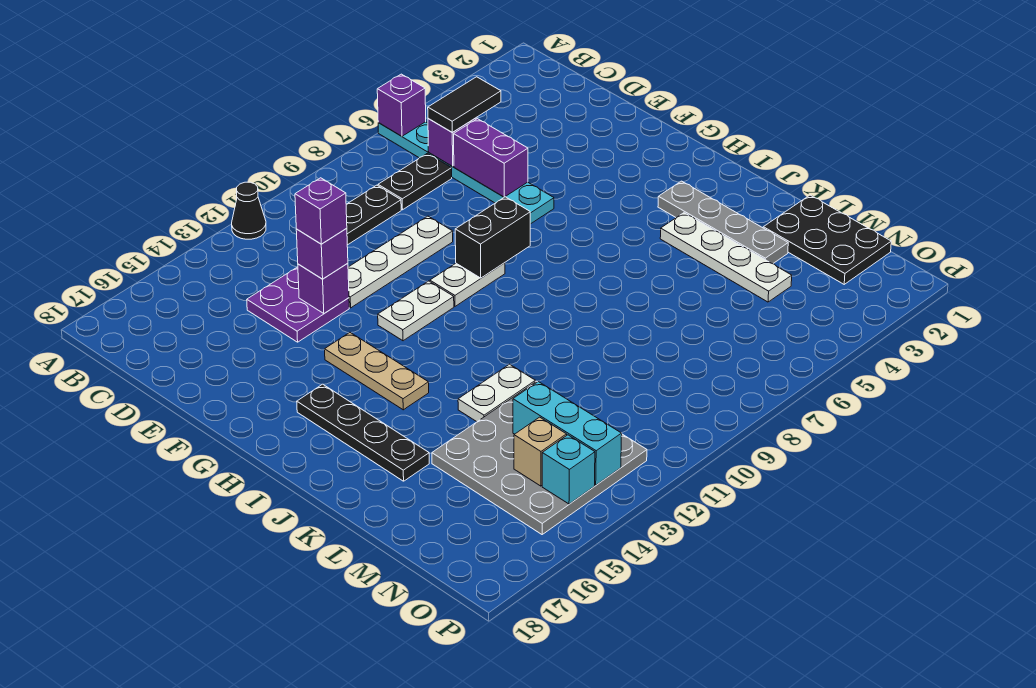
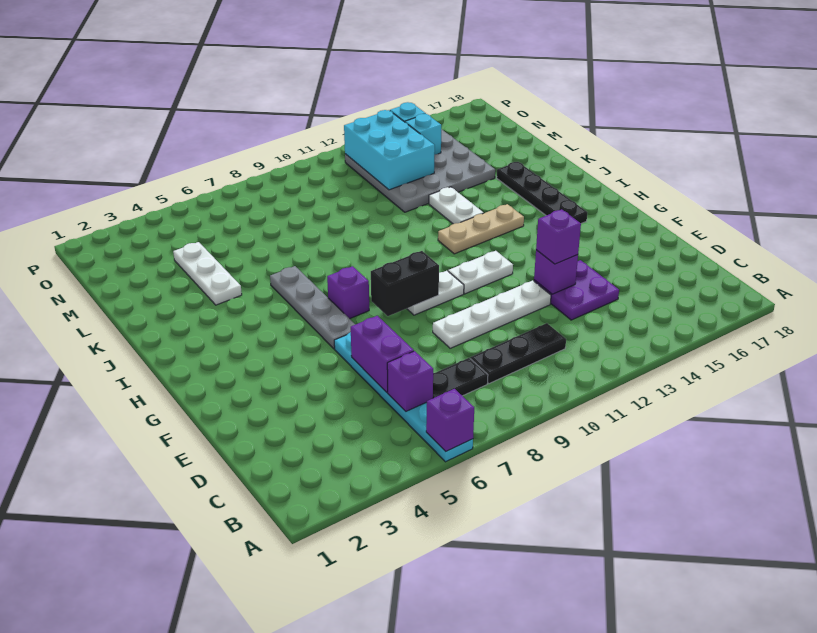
black 1x1 cone [232,182,266,239] -> none
black 1x2 tile [428,77,501,132] -> none
purple 1x1 brick [295,178,347,244] -> purple 1x1 brick moved to [327,266,369,319]
tan 1x3 plate [325,333,429,410] -> tan 1x3 plate turned to [438,204,524,254]
grey 1x4 plate [658,181,788,264] -> grey 1x4 plate moved to [270,266,355,349]
white 1x4 plate [660,213,792,302] -> white 1x3 plate [173,242,242,305]
white 1x2 plate [458,364,535,422] -> white 1x2 plate turned to [429,187,483,224]
black 2x3 plate [763,195,891,284] -> none
cyan 1x3 brick [513,382,622,485] -> cyan 2x3 brick [344,110,435,190]
tan 1x1 brick [514,417,567,486] -> cyan 1x1 brick [405,114,441,155]

